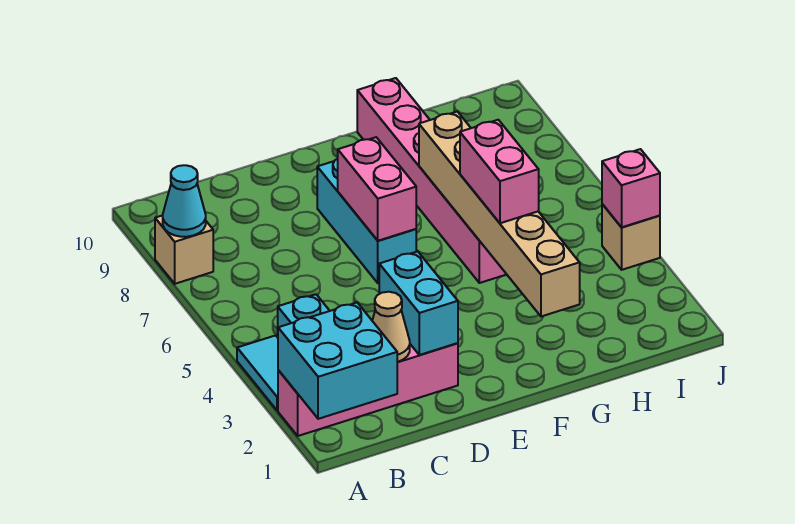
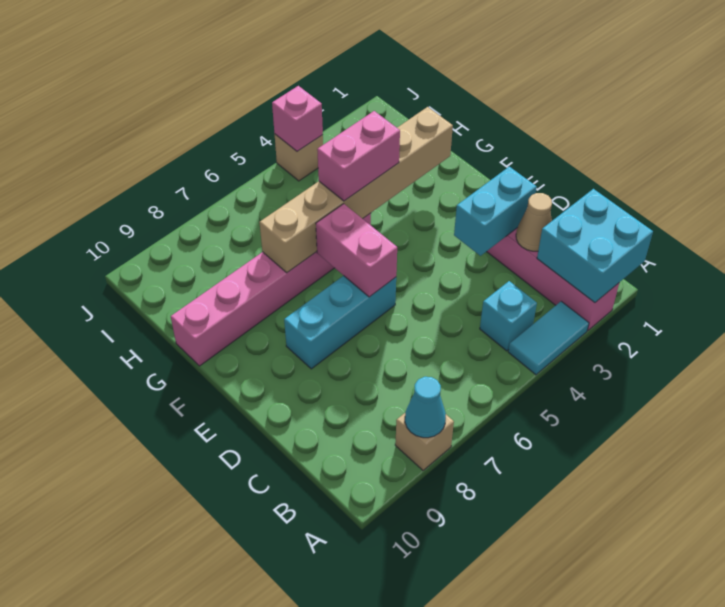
pink 1x2 brick [338,137,416,241] -> pink 1x2 brick turned to [316,204,397,297]

